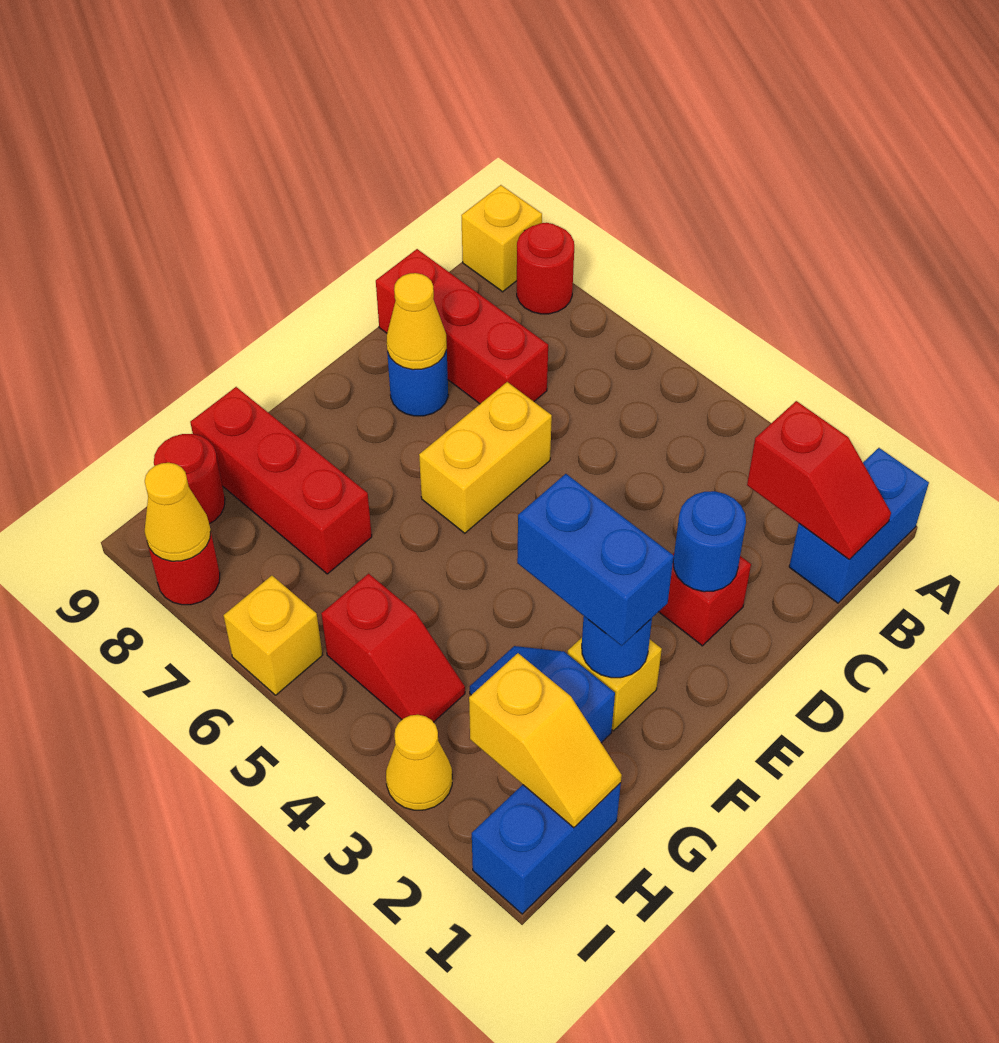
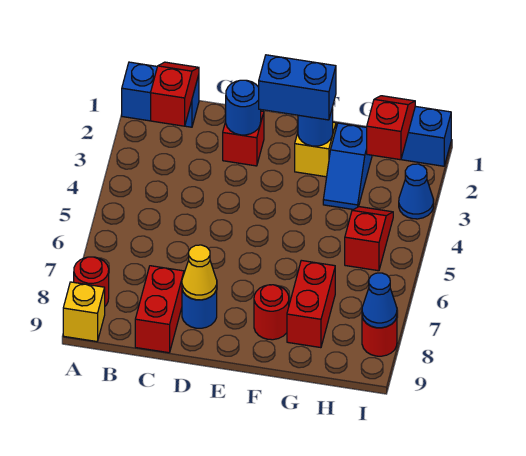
red 1x3 brick [376,249,548,404] -> red 1x2 brick [135,266,184,353]
yellow 1x2 brick [419,382,552,533] -> none
blue 1x2 brick [517,474,674,646] -> blue 1x2 brick turned to [259,55,336,120]
red 1x3 brick [190,387,372,574] -> red 1x2 brick [287,260,335,348]
yellow 1x2 slope [469,653,622,828] -> red 1x2 slope [367,96,415,160]
red 1x1 round brick [154,434,225,524] -> red 1x1 round brick moved to [254,285,289,340]
yellow 1x1 cone [386,715,452,810] -> blue 1x1 cone [399,164,434,219]
yellow 1x1 brick [224,576,322,695] -> none
yellow 1x1 cone [145,463,211,561] -> blue 1x1 cone [362,273,397,328]

